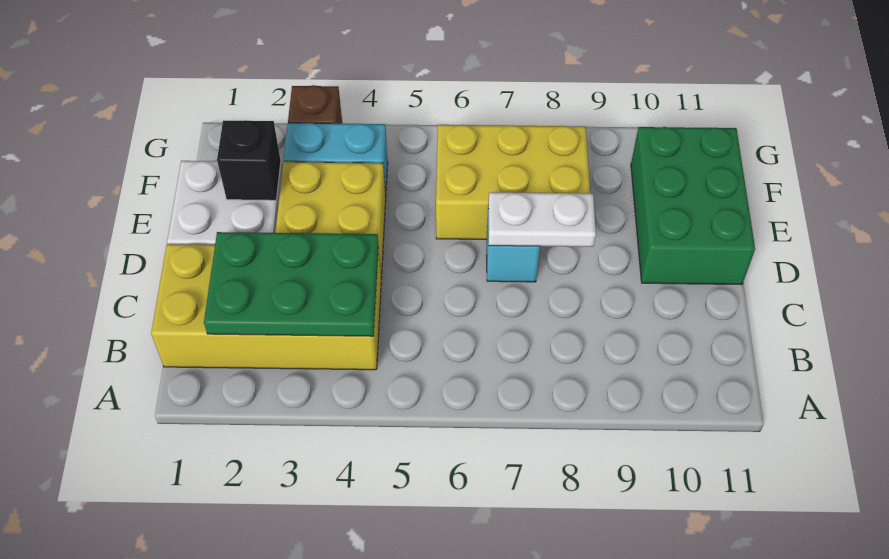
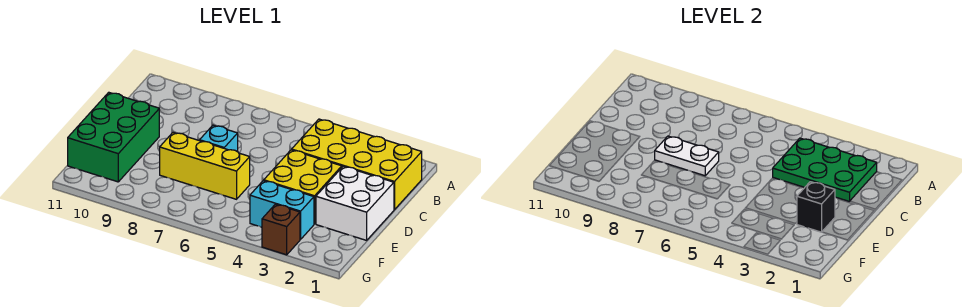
yellow 2x3 brick [436,125,590,240] -> yellow 1x3 brick [160,132,250,199]

